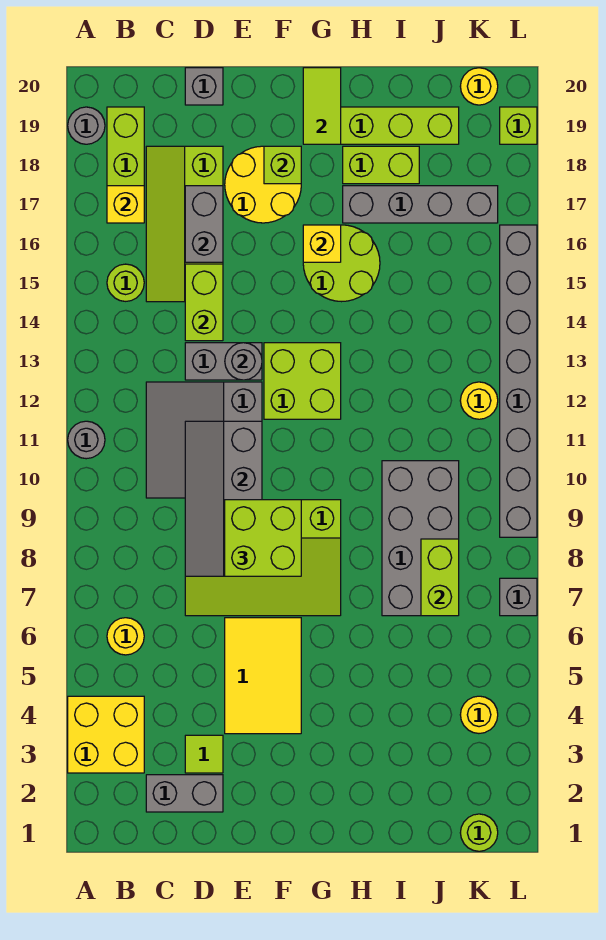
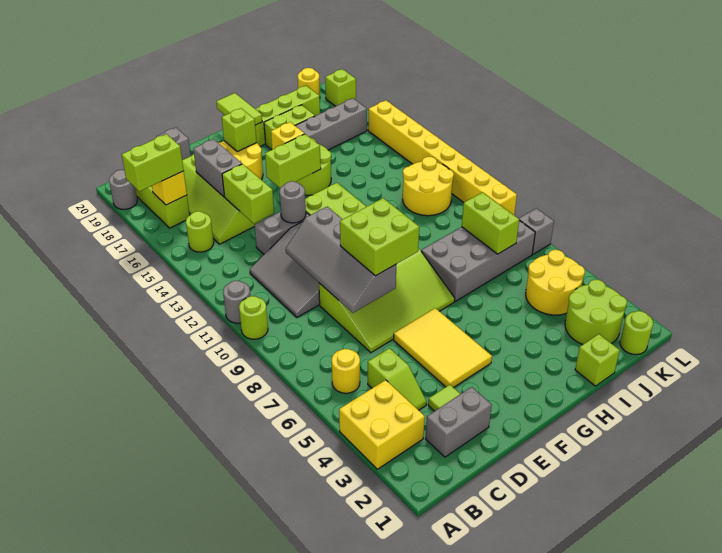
none -> lime 1x1 round brick [239,296,268,339]
none -> lime 1x2 brick [122,134,184,191]
none -> lime 1x2 slope [368,348,426,410]
none -> lime 1x2 brick [265,134,321,188]
none -> lime 1x1 brick [575,334,620,386]
grey 2x4 brick [382,461,459,616] -> grey 2x4 brick turned to [421,220,535,301]
none -> lime 2x2 round brick [565,280,627,344]
yellow 1x1 round brick [460,696,498,733] -> yellow 2x2 round brick [526,250,585,315]
yellow 1x1 round brick [460,382,498,419] -> yellow 2x2 round brick [403,157,454,216]
grey 1x8 brick [500,225,537,537] -> yellow 1x8 brick [368,100,517,215]

